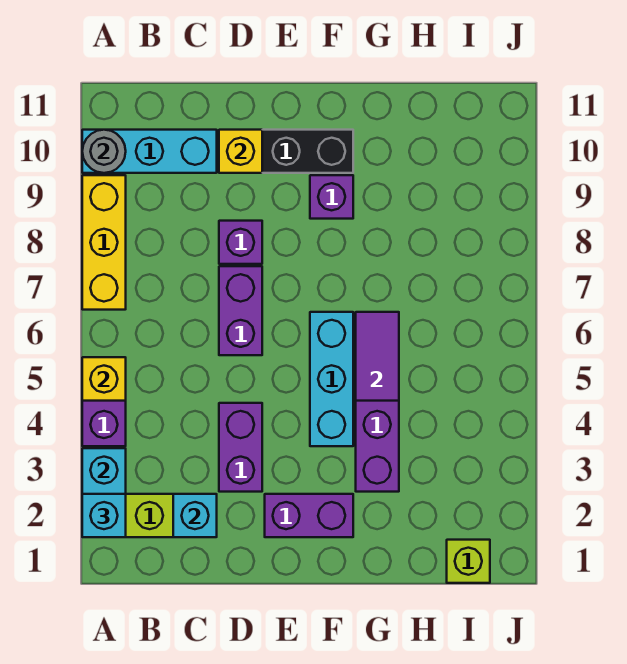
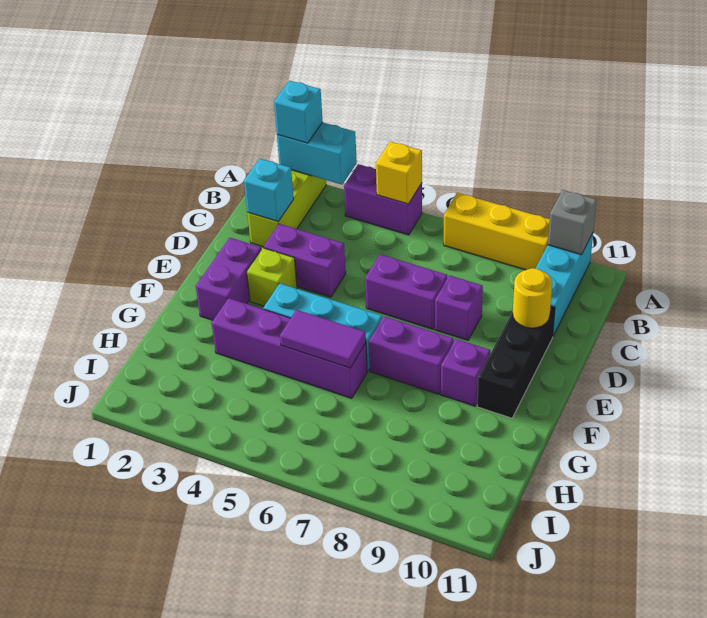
grey 1x1 round brick [82,130,126,173] -> grey 1x1 brick [548,190,597,255]
yellow 1x1 brick [219,130,262,173] -> yellow 1x1 round brick [513,268,552,328]
none -> purple 1x2 brick [369,316,454,394]
lime 1x1 brick [447,540,490,583] -> lime 1x1 brick moved to [247,248,297,306]

